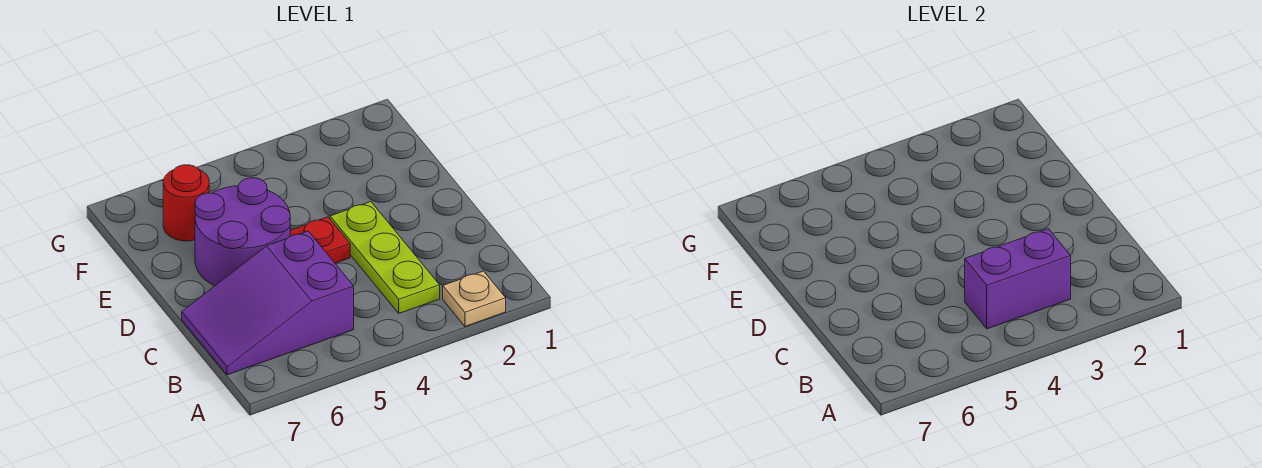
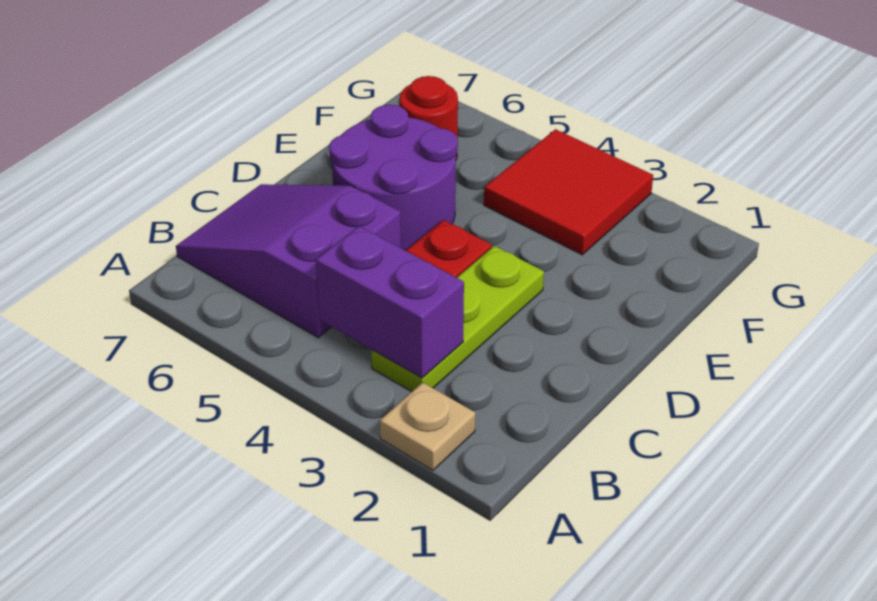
none -> red 2x2 tile [484,129,653,255]

